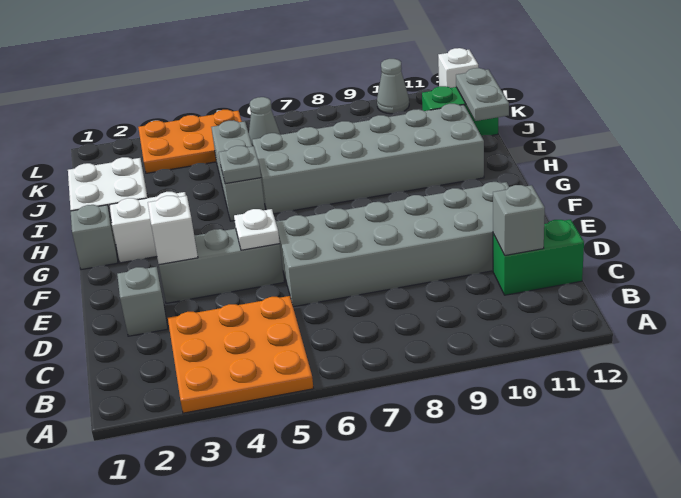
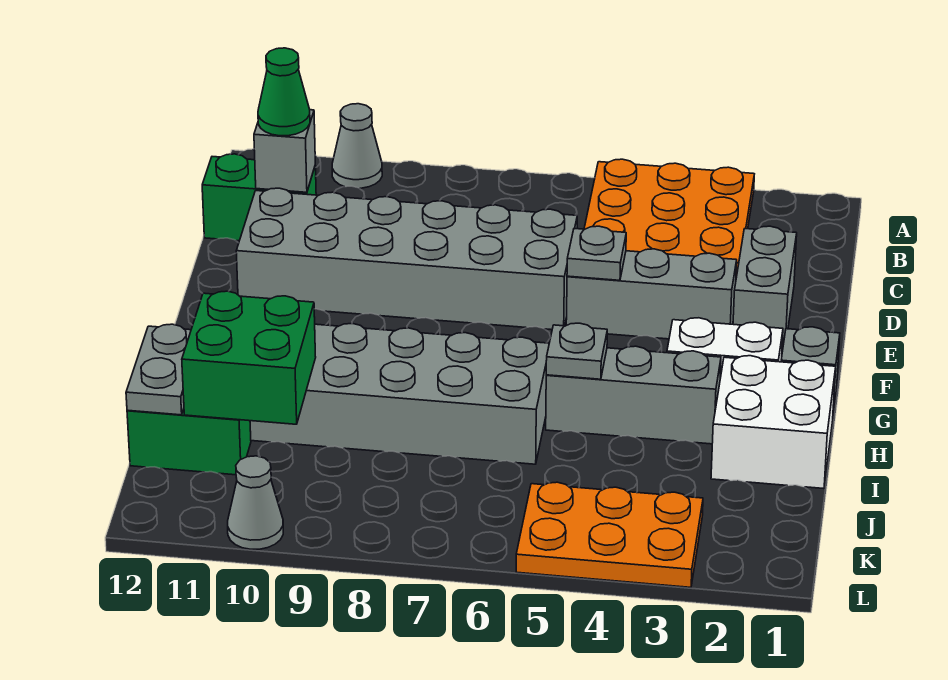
none -> green 1x1 cone [258,48,310,136]
grey 1x1 brick [117,267,168,336] -> grey 1x2 brick [733,226,797,348]
white 1x1 brick [148,196,198,265] -> none
white 1x1 plate [234,209,280,250] -> grey 1x1 plate [567,226,626,280]
grey 1x3 brick [211,120,265,221] -> grey 1x3 brick turned to [546,346,721,444]
none -> green 2x2 brick [182,291,316,424]
grey 1x1 cone [249,97,280,146] -> grey 1x1 cone moved to [332,104,382,188]
white 1x1 brick [438,48,478,88] -> none

